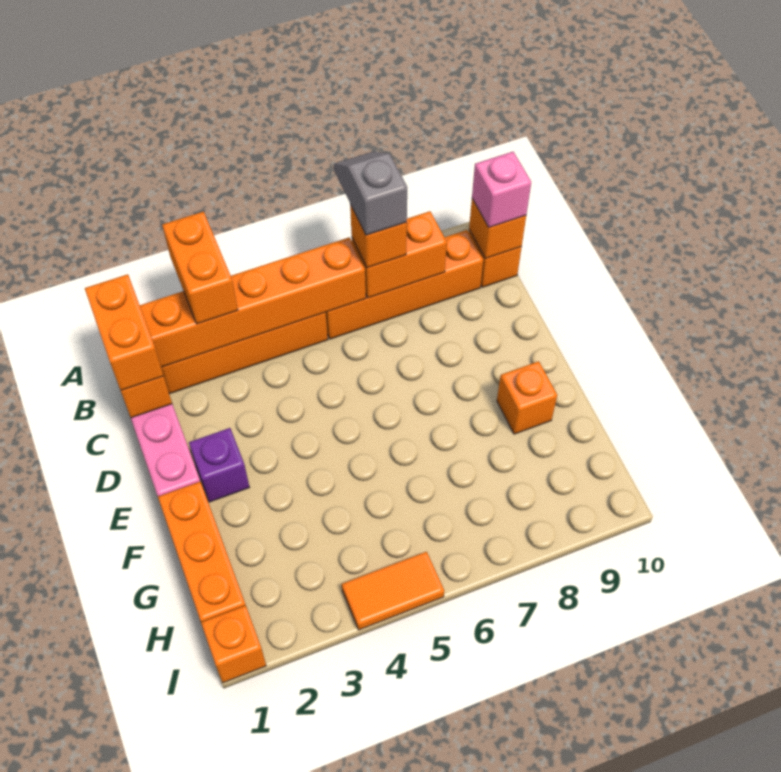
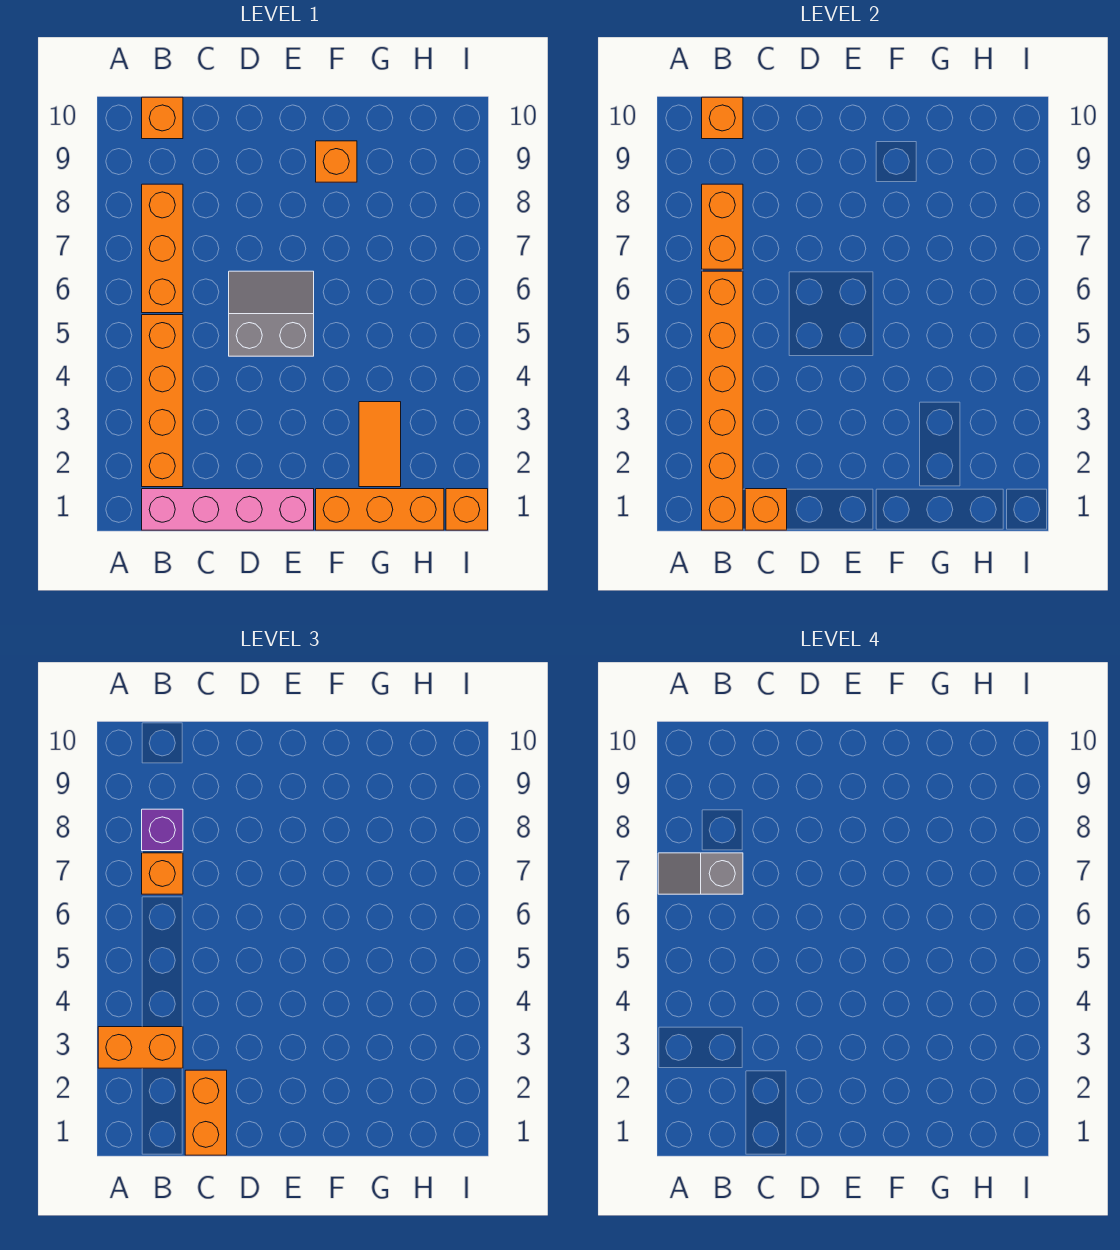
orange 1x2 brick [85,274,164,391] -> orange 1x2 brick turned to [185,1070,227,1155]
orange 1x4 brick [325,230,483,339] -> orange 1x3 brick [142,184,183,313]
pink 1x1 brick [472,152,531,227] -> none
none -> grey 2x2 slope [229,271,314,356]
purple 1x1 brick [189,428,250,502] -> purple 1x1 brick moved to [142,809,183,851]
orange 1x2 tile [342,552,444,630] -> orange 1x2 tile moved to [359,402,401,487]

